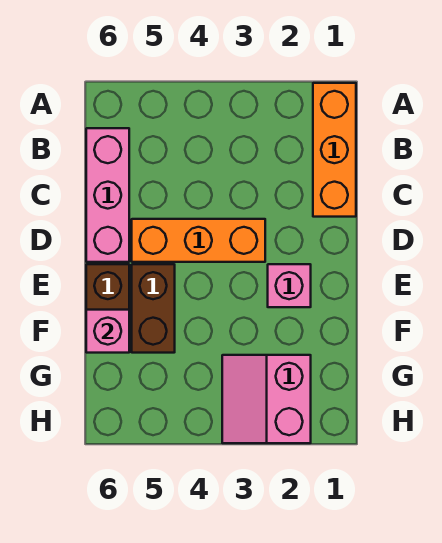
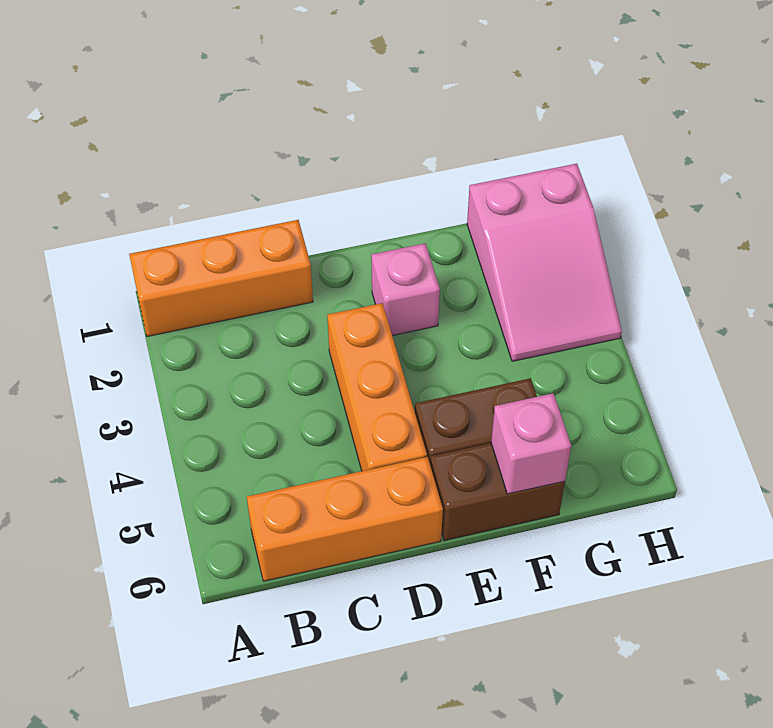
pink 1x3 brick [86,128,129,262] -> orange 1x3 brick [247,457,443,581]
pink 2x2 slope [222,355,311,443] -> pink 2x3 slope [467,164,622,361]

